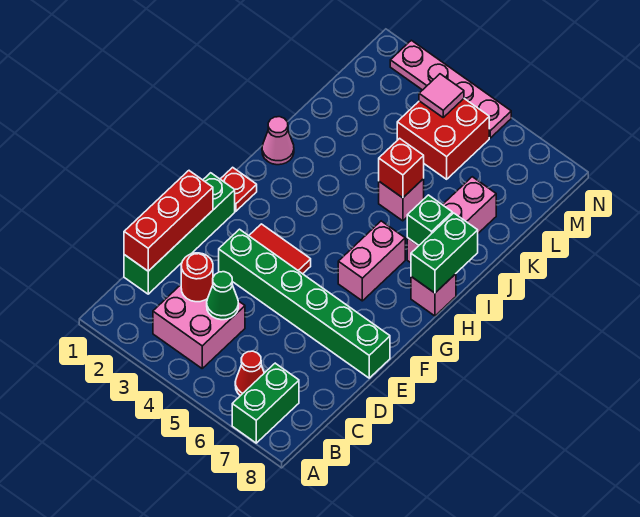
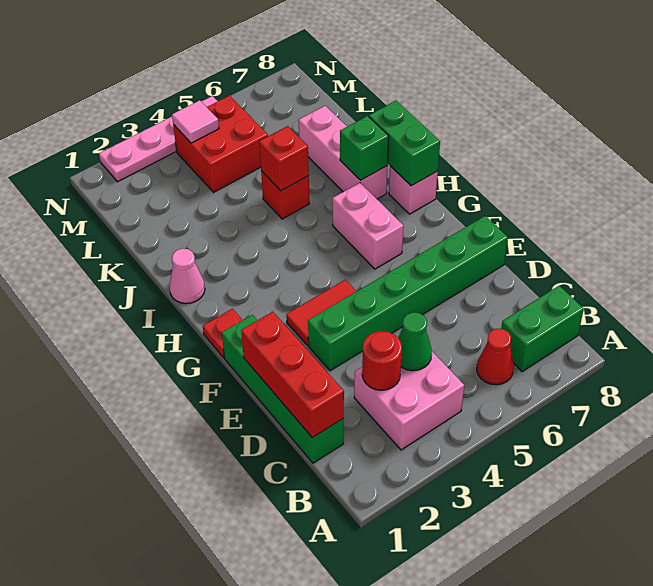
green 1x2 brick [232,363,299,443] -> green 1x2 brick turned to [501,286,584,371]
pink 1x1 brick [379,179,424,221] -> red 1x1 brick [261,171,309,219]

